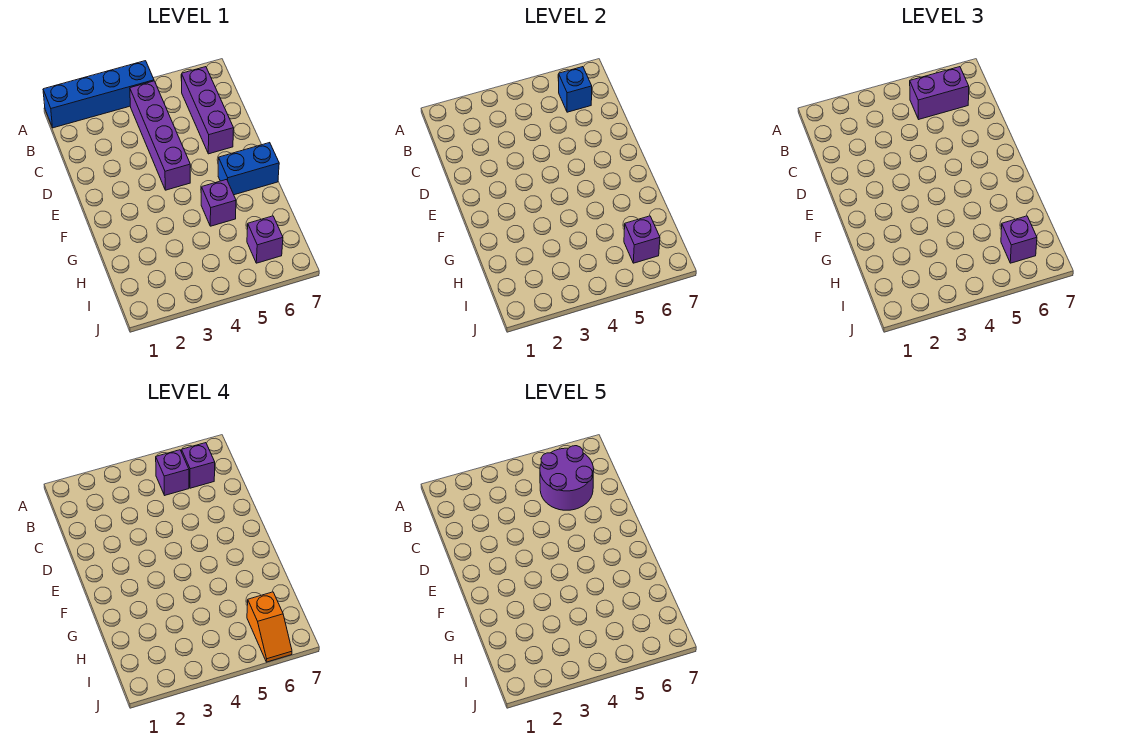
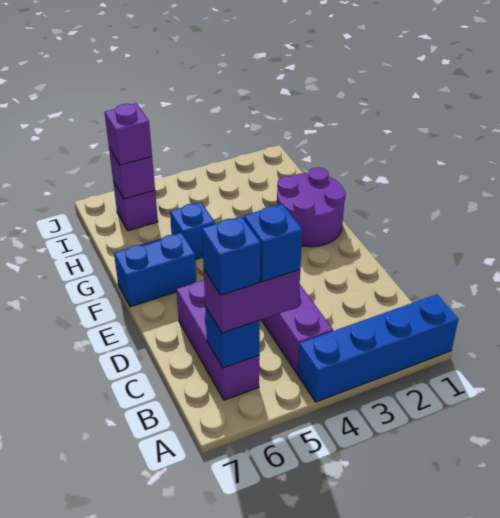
purple 1x1 brick [156,450,189,495] -> blue 1x1 brick [244,204,302,282]
purple 2x2 round brick [540,446,594,510] -> purple 2x2 round brick moved to [277,167,346,247]
purple 1x1 brick [182,443,215,488] -> blue 1x1 brick [202,216,261,295]
purple 1x1 brick [201,179,236,226] -> blue 1x1 brick [170,202,214,259]
orange 1x2 slope [247,592,292,662] -> none

